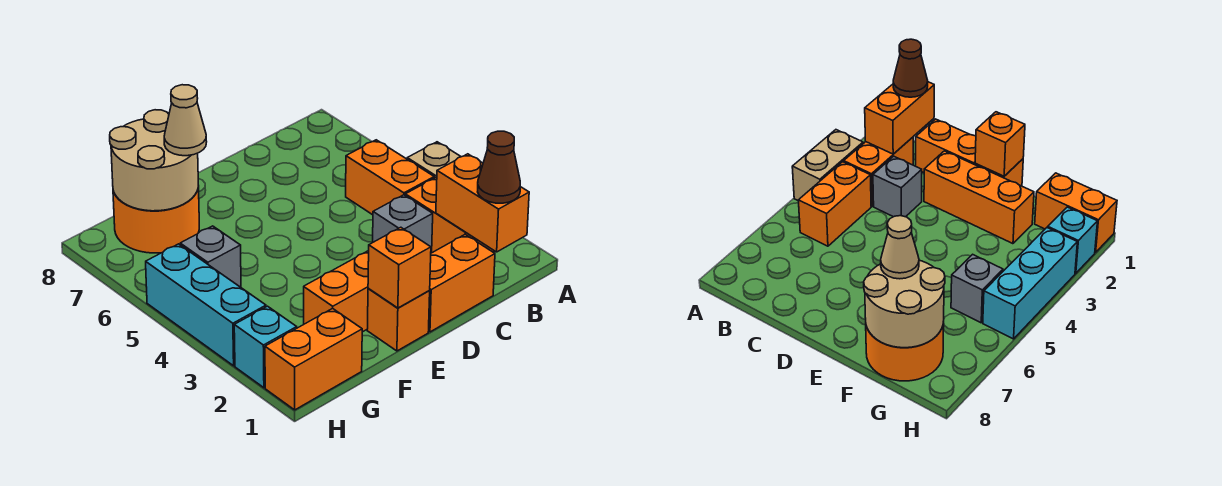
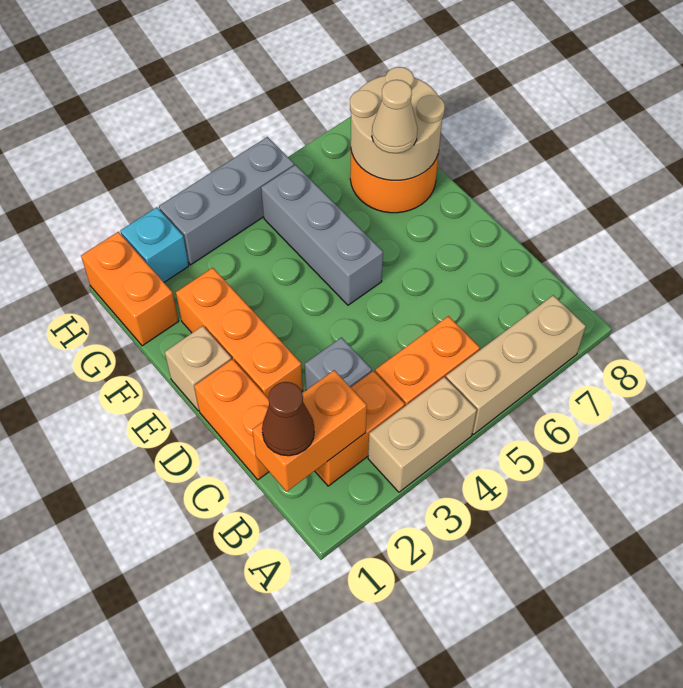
none -> tan 1x3 brick [446,295,586,434]
orange 1x1 brick [367,289,430,351] -> tan 1x1 brick [165,326,231,411]
orange 1x1 brick [368,227,431,308] -> none
grey 1x1 brick [180,226,241,287] -> grey 1x3 brick [261,165,383,305]
cyan 1x3 brick [146,244,266,366] -> grey 1x3 brick [159,137,294,265]

